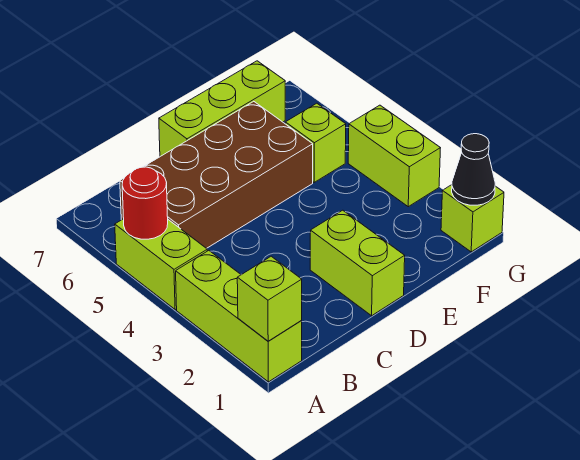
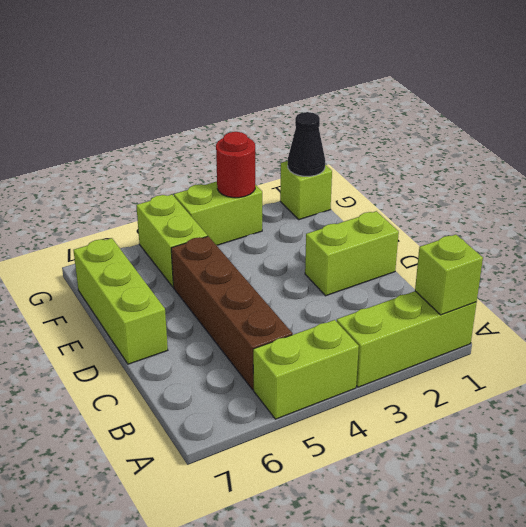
red 1x1 round brick [122,167,168,239] -> red 1x1 round brick moved to [216,132,255,198]
brown 2x4 brick [120,101,313,248] -> brown 1x4 brick [171,236,293,390]
lime 1x1 brick [285,103,346,182] -> lime 1x2 brick [136,195,207,287]

